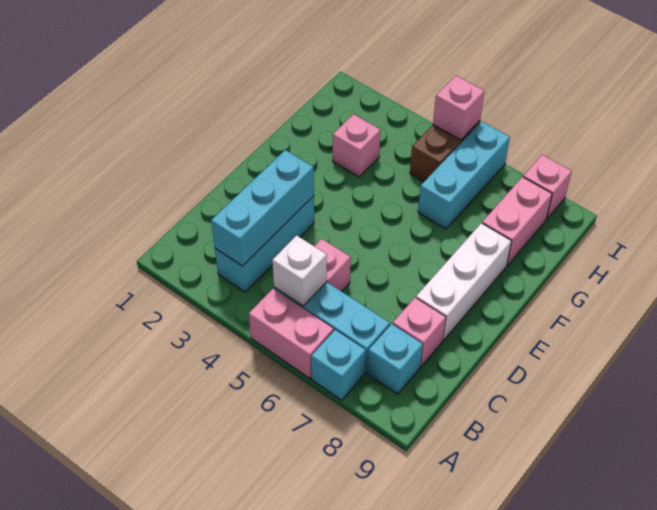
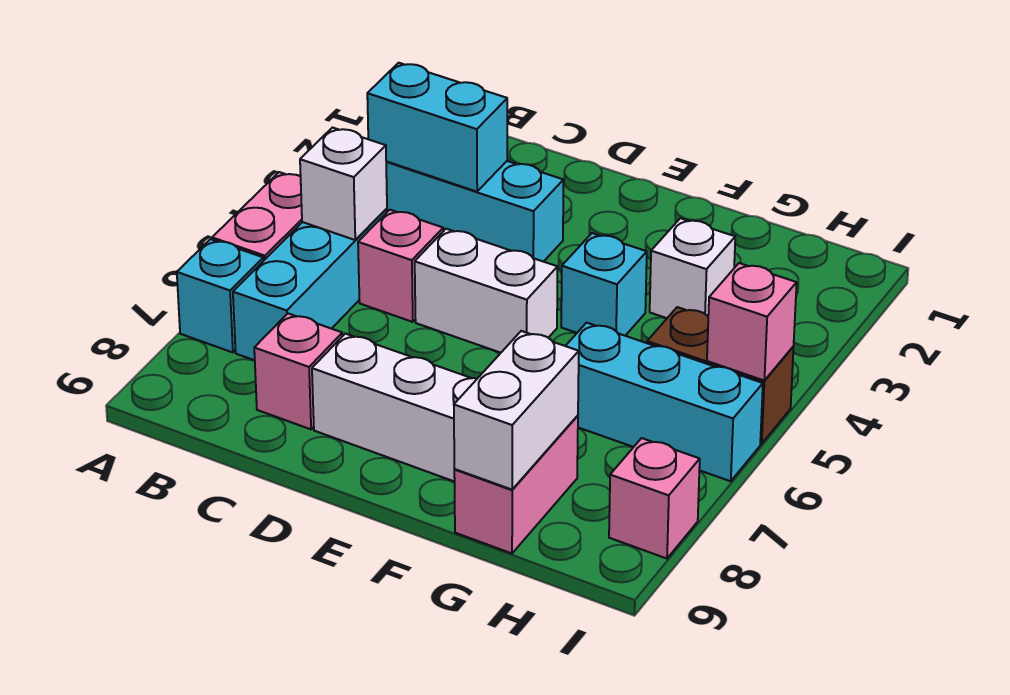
cyan 1x3 brick [211,150,314,266] -> cyan 1x2 brick [367,63,507,192]
cyan 1x1 brick [367,324,423,394] -> cyan 1x1 brick moved to [561,233,647,336]
none -> white 1x2 brick [415,229,558,353]
pink 1x1 brick [333,114,381,177] -> white 1x1 brick [650,218,735,318]
pink 1x2 brick [482,177,552,265] -> pink 1x2 brick turned to [454,416,578,553]
none -> white 1x2 brick [454,331,579,490]

